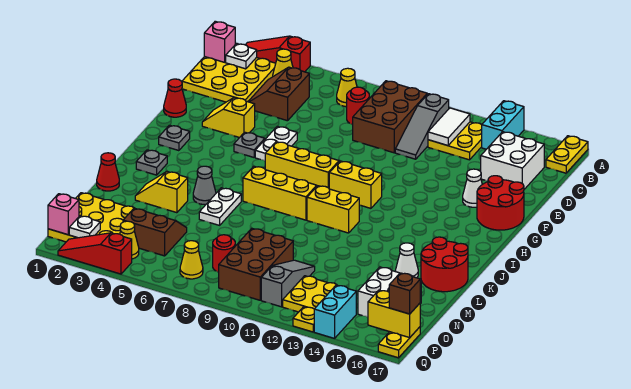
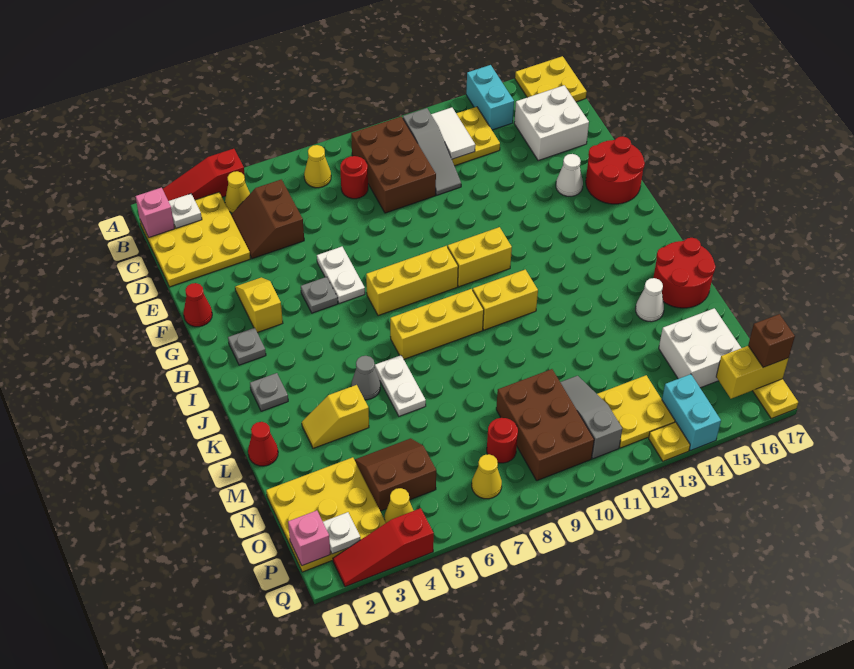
yellow 1x2 plate [546,136,588,173] -> yellow 2x2 plate [515,56,587,102]
yellow 1x2 slope [202,98,255,138] -> yellow 1x2 slope turned to [235,278,283,333]

